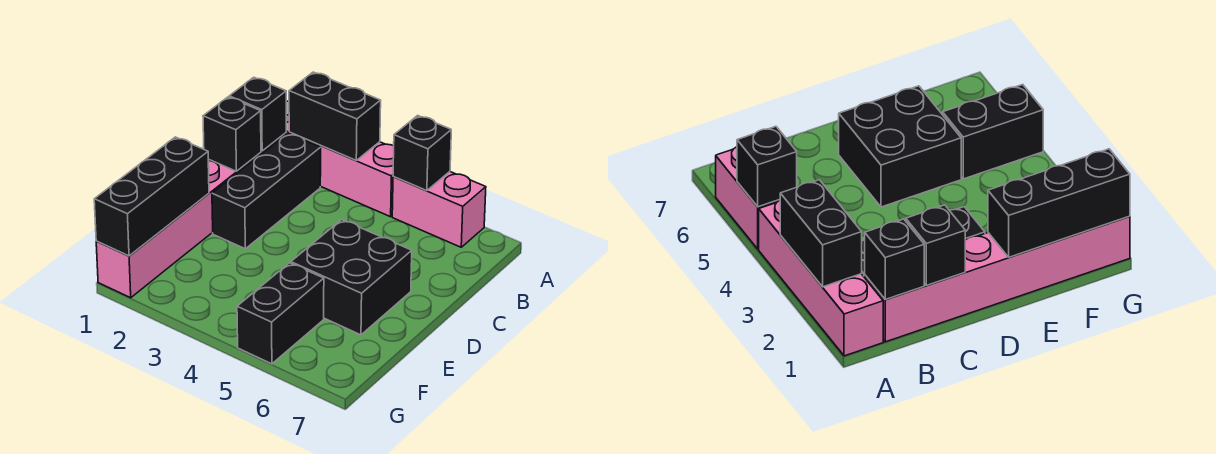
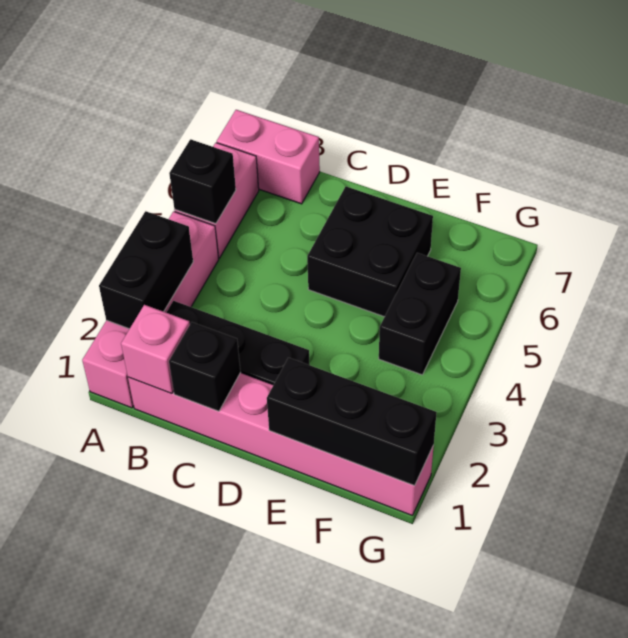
none -> pink 1x2 brick [217,110,320,204]
black 1x1 brick [229,77,286,151] -> pink 1x1 brick [121,305,190,394]
black 1x2 brick [237,263,324,364] -> black 1x2 brick turned to [379,253,461,375]

